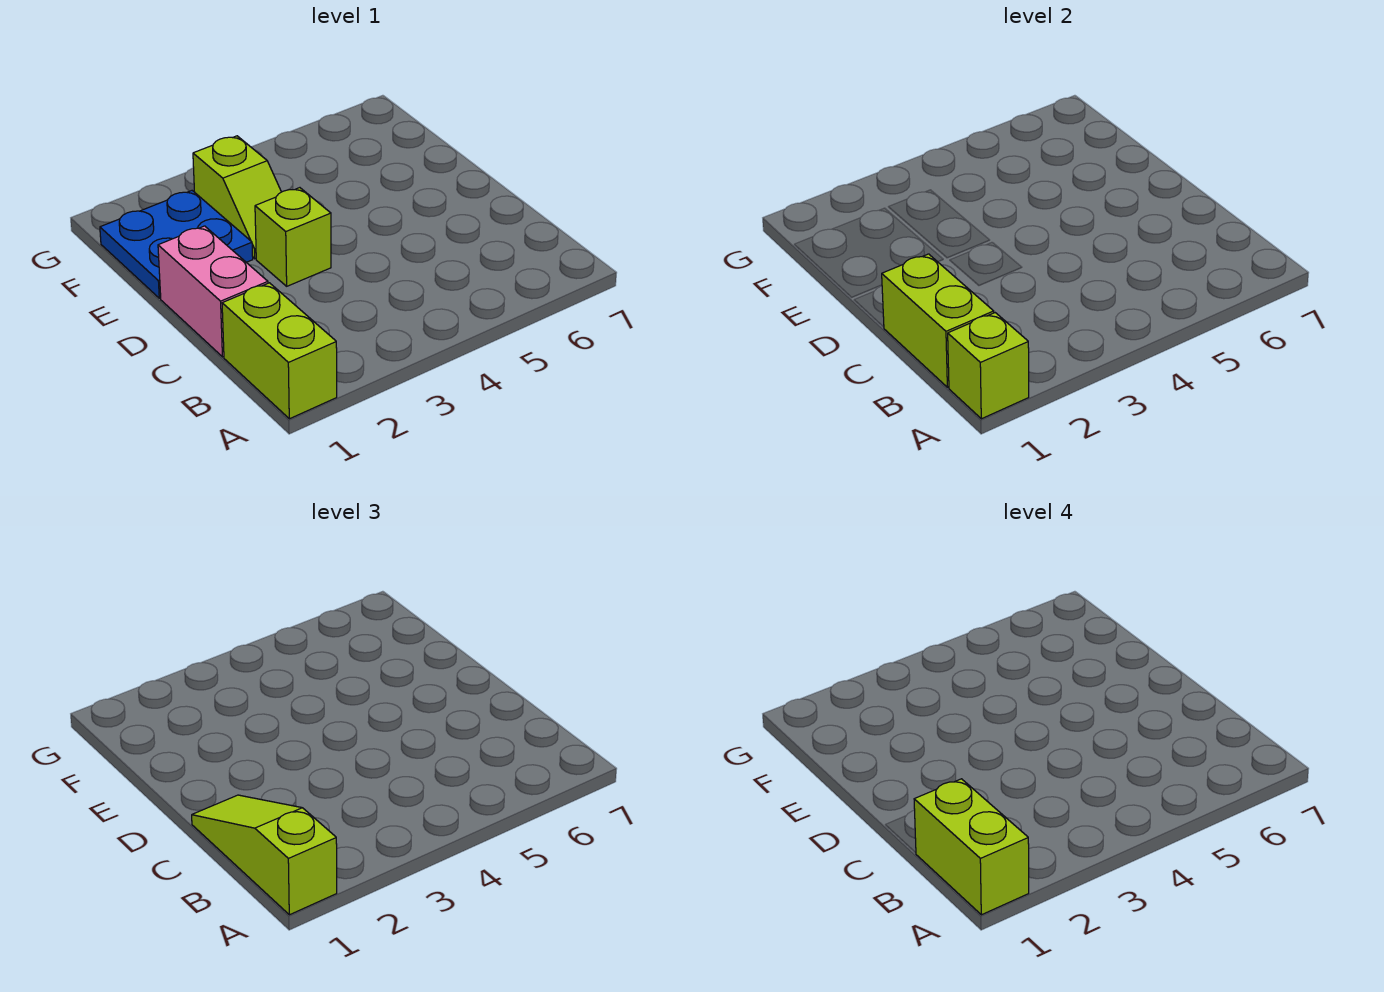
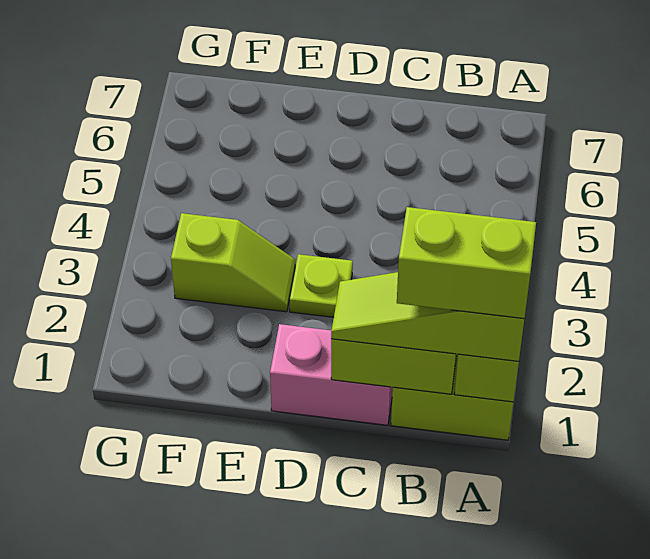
lime 1x1 brick [255,188,331,286] -> lime 1x1 plate [289,254,353,317]
blue 2x2 plate [100,191,253,298] -> none

